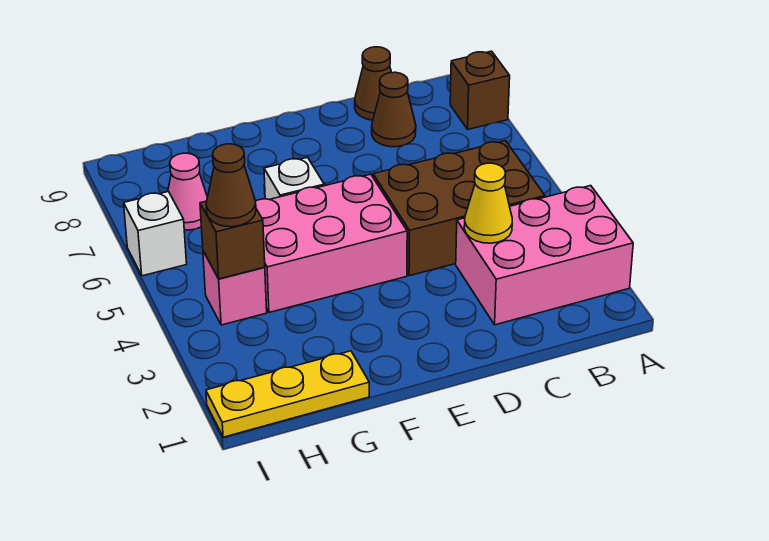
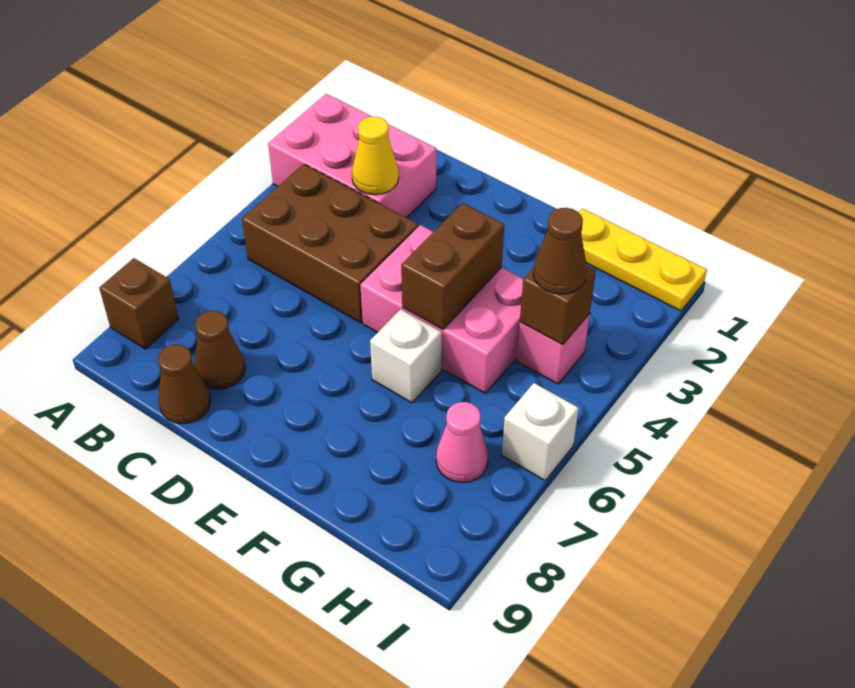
none -> brown 1x2 brick [401,203,504,329]

